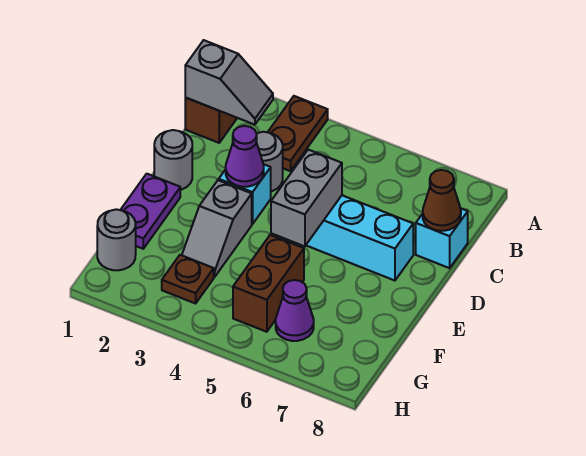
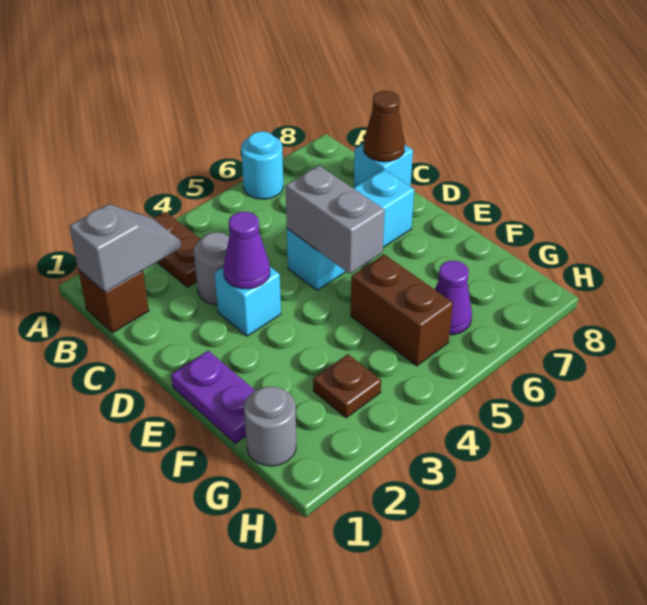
none -> cyan 1x1 round brick [241,131,283,199]
grey 1x1 round brick [154,130,192,190] -> none
grey 1x2 slope [182,180,252,277] -> none

